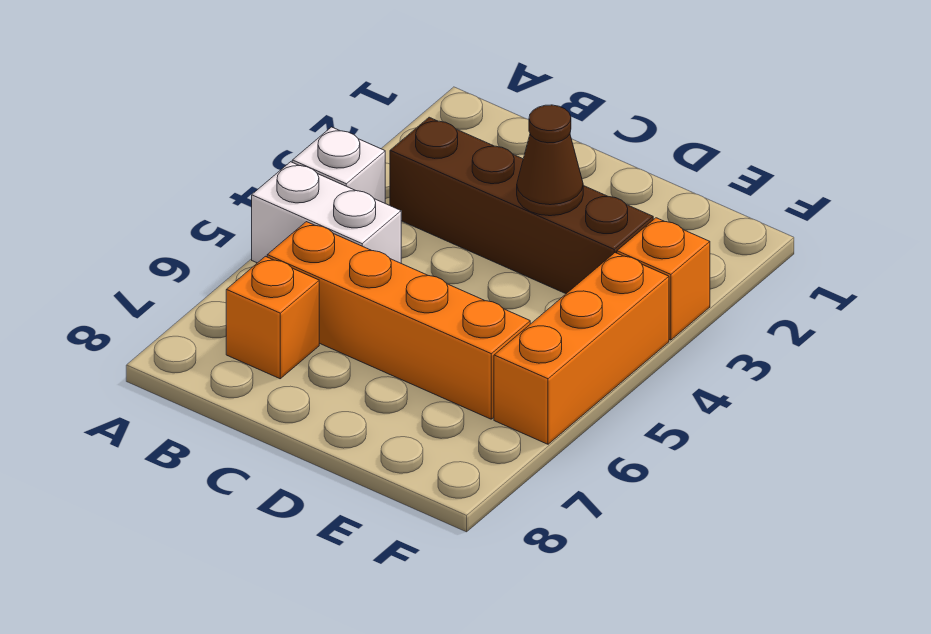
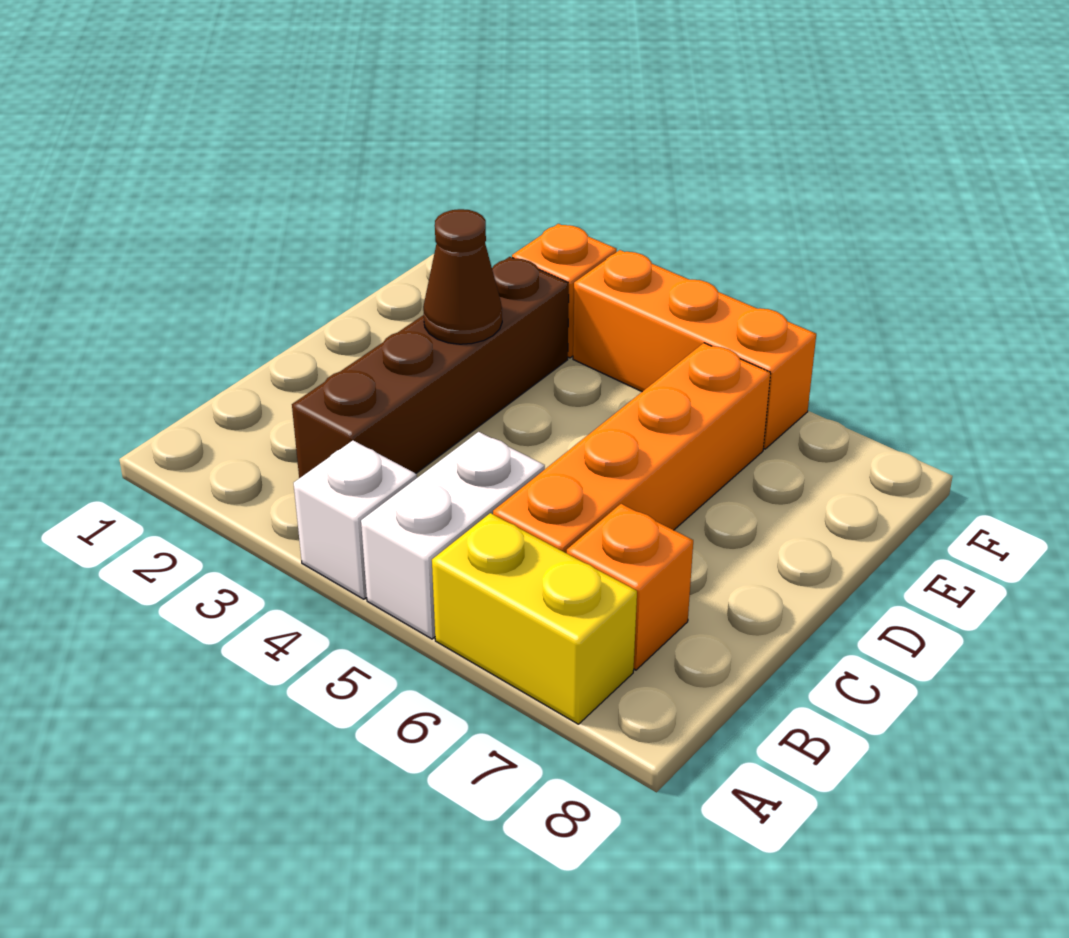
none -> yellow 1x2 brick [432,513,637,724]

